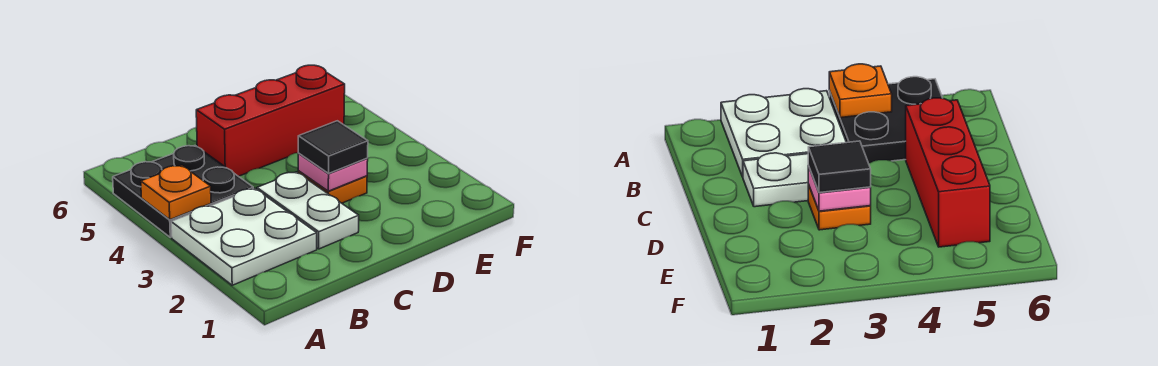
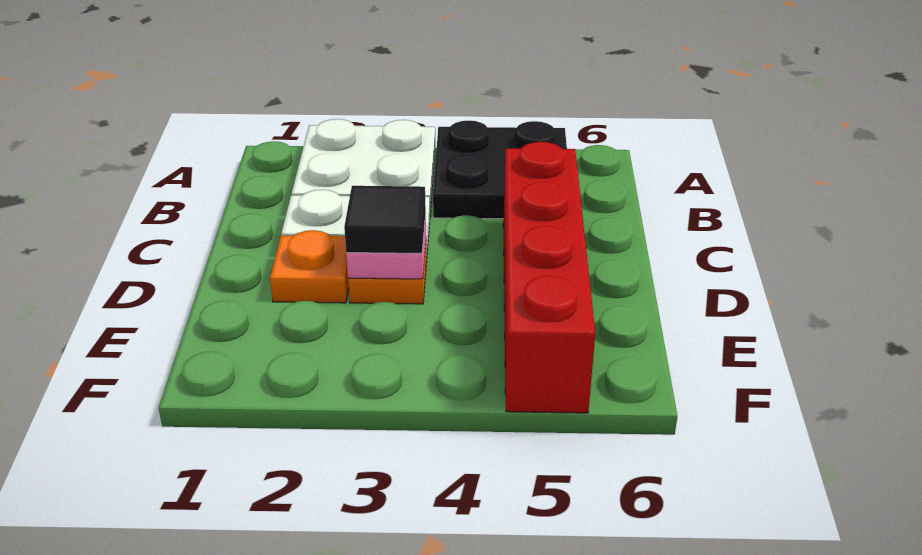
orange 1x1 plate [141,165,211,220] -> orange 1x1 plate moved to [270,230,349,303]
red 1x3 brick [196,65,345,176] -> red 1x4 brick [503,142,595,413]

